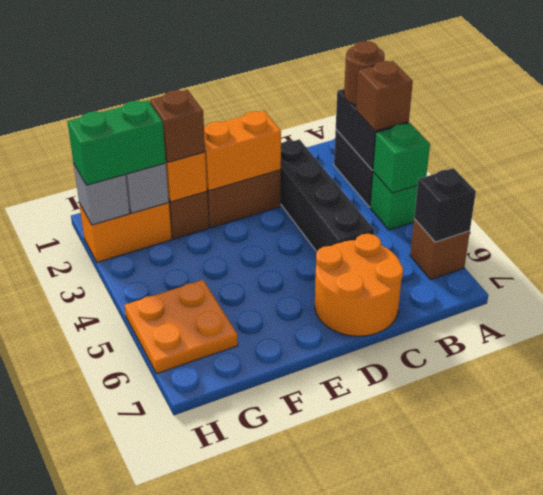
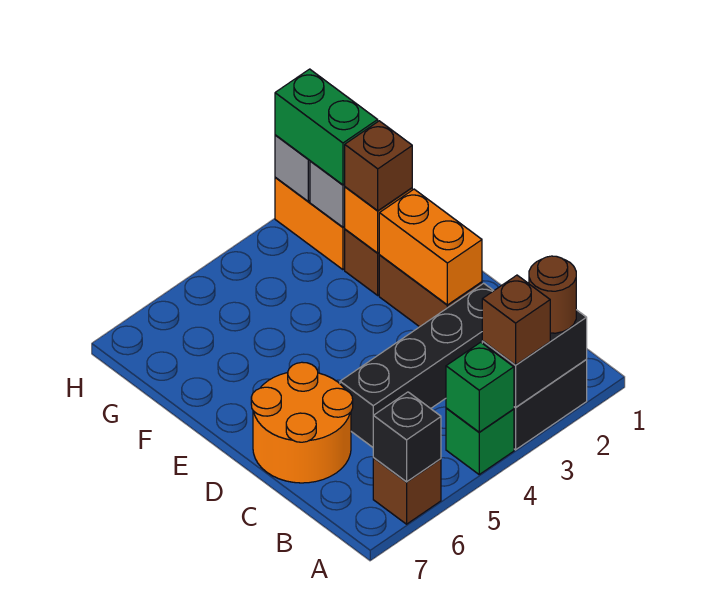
orange 2x2 plate [125,280,238,374] -> none

